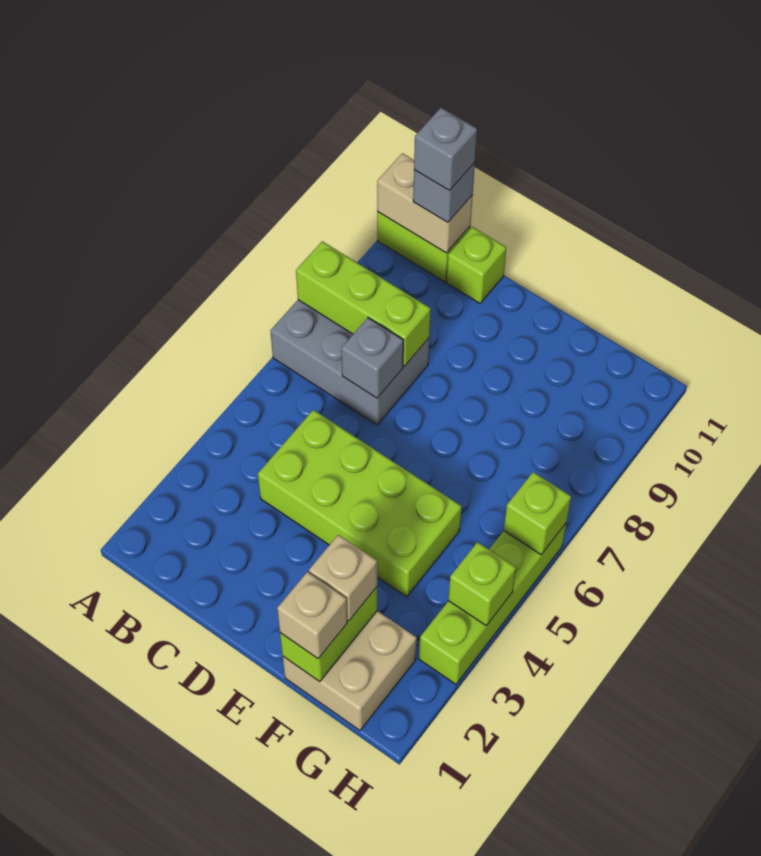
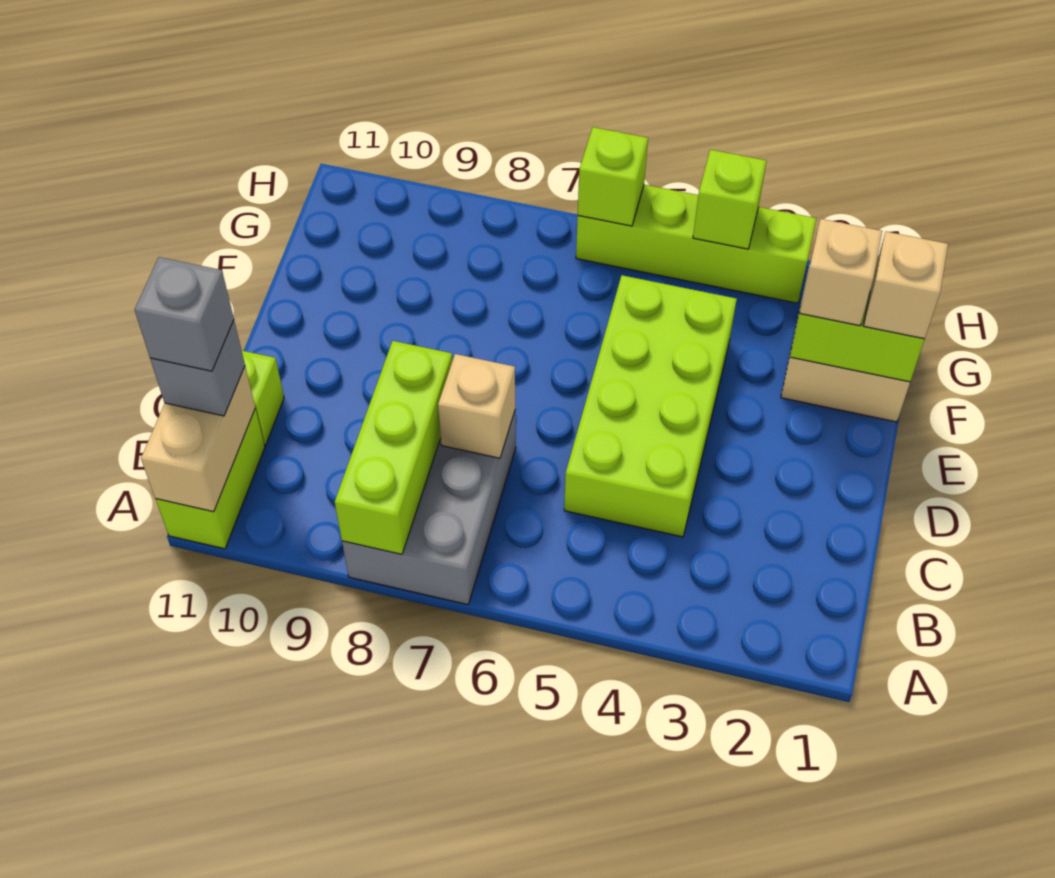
grey 1x1 brick [341,318,403,398] -> tan 1x1 brick [438,354,515,458]

